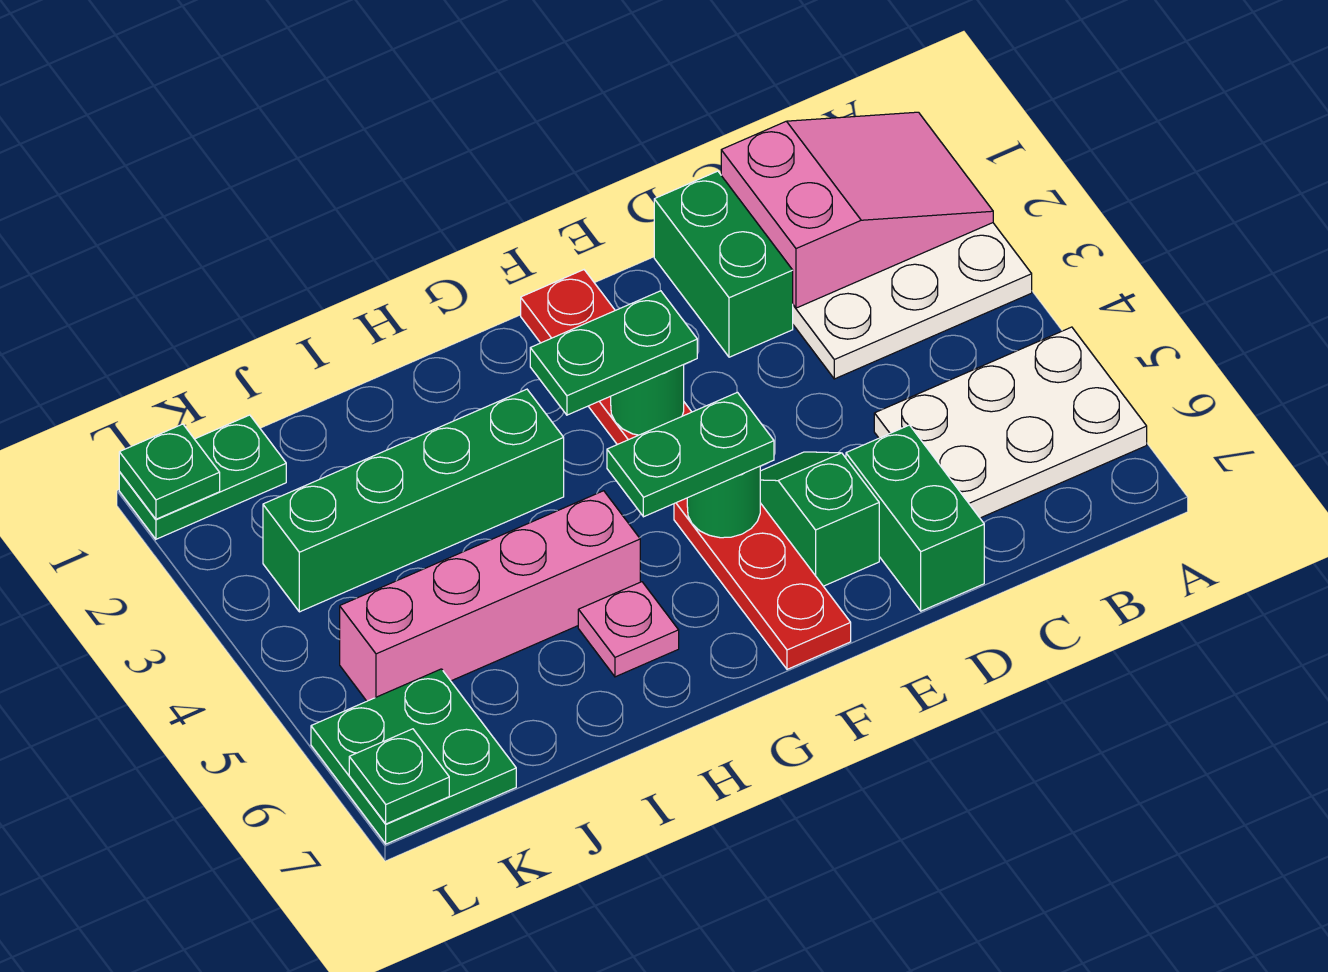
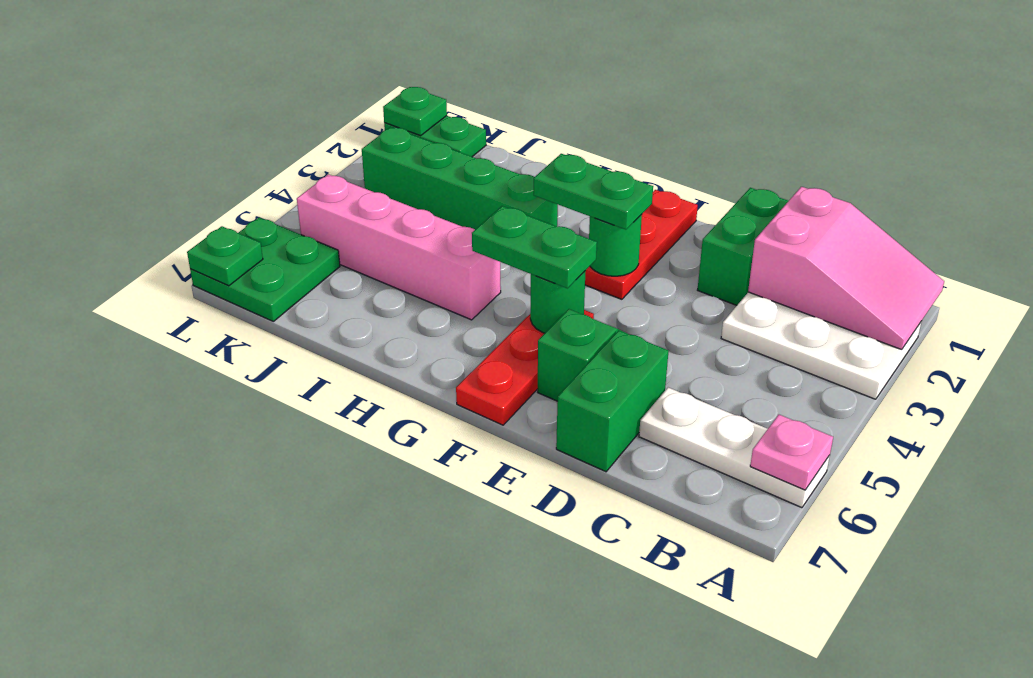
white 2x3 plate [874,327,1147,518] -> white 1x3 plate [639,387,830,508]
pink 1x1 plate [578,582,679,677] -> pink 1x1 plate moved to [750,415,833,490]

